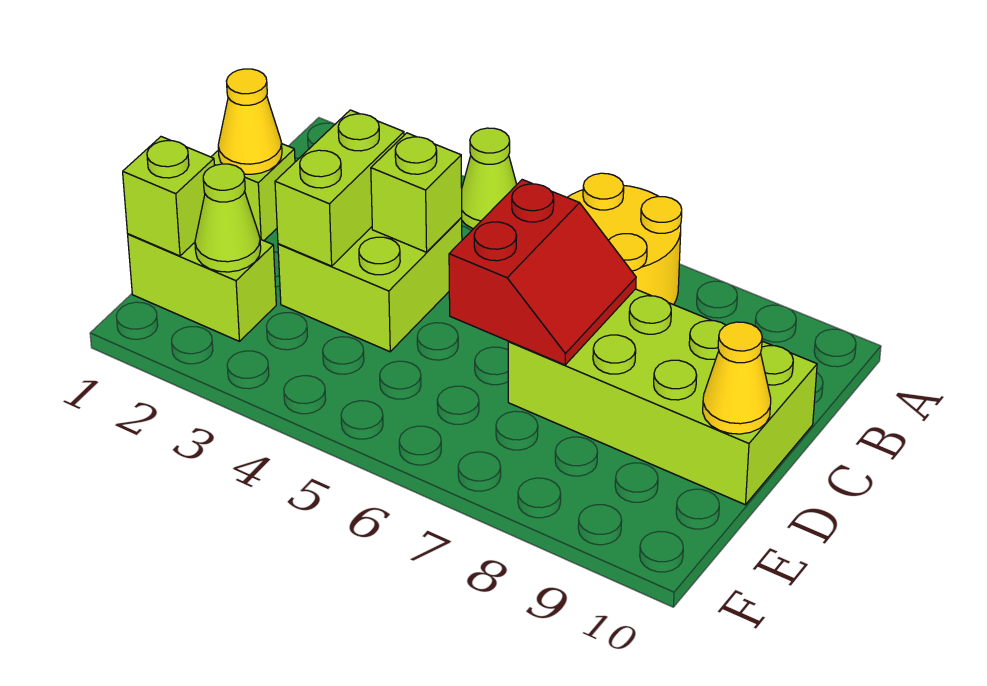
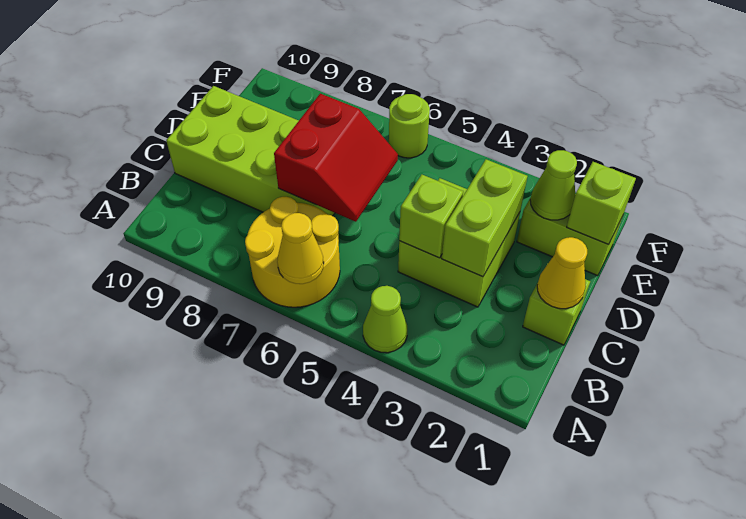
red 2x2 slope [449,180,636,365] -> red 2x2 slope turned to [274,94,398,222]
yellow 1x1 cone [703,322,771,434] -> yellow 1x1 cone moved to [277,213,324,284]
none -> lime 1x1 round brick [389,94,430,158]

